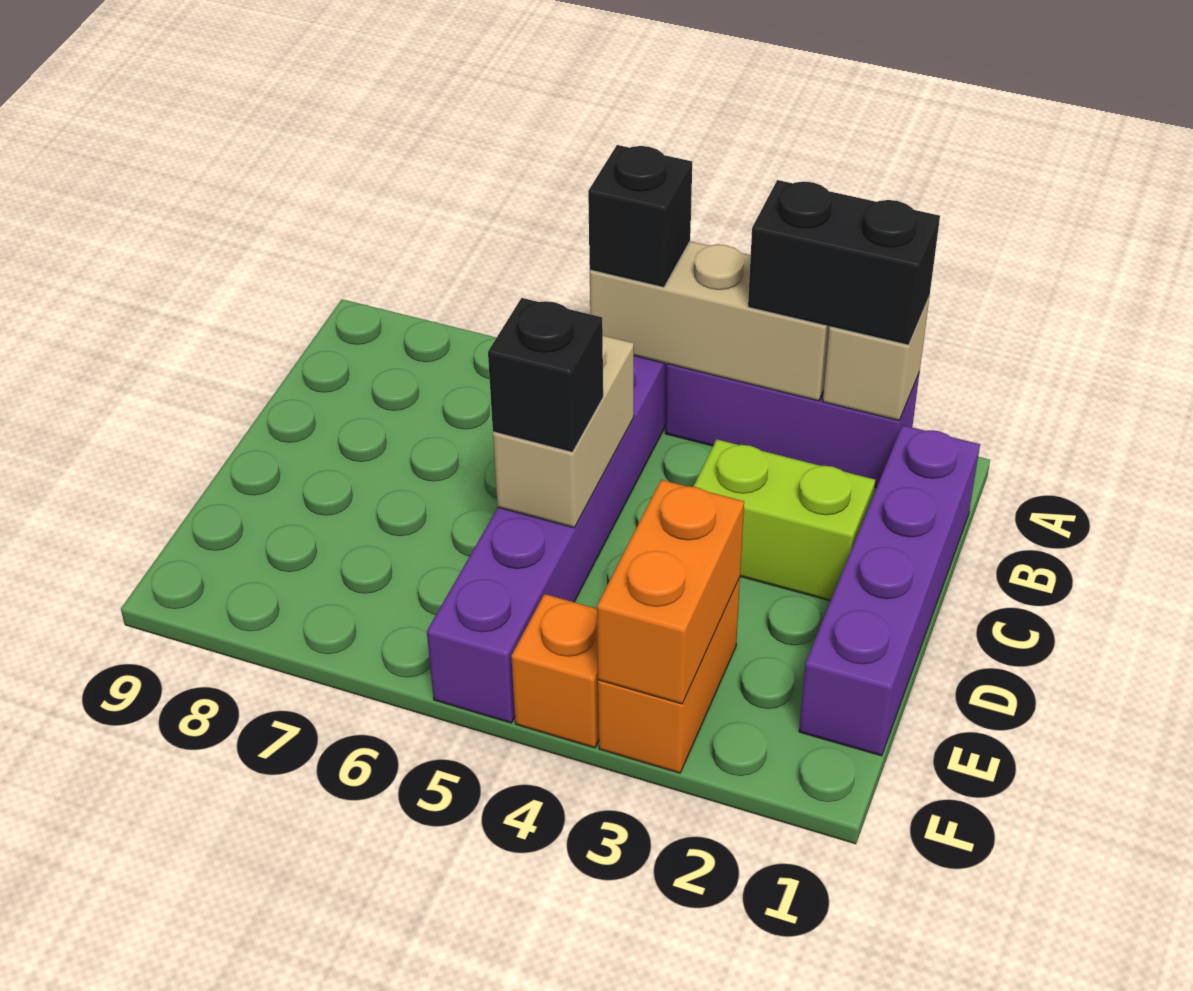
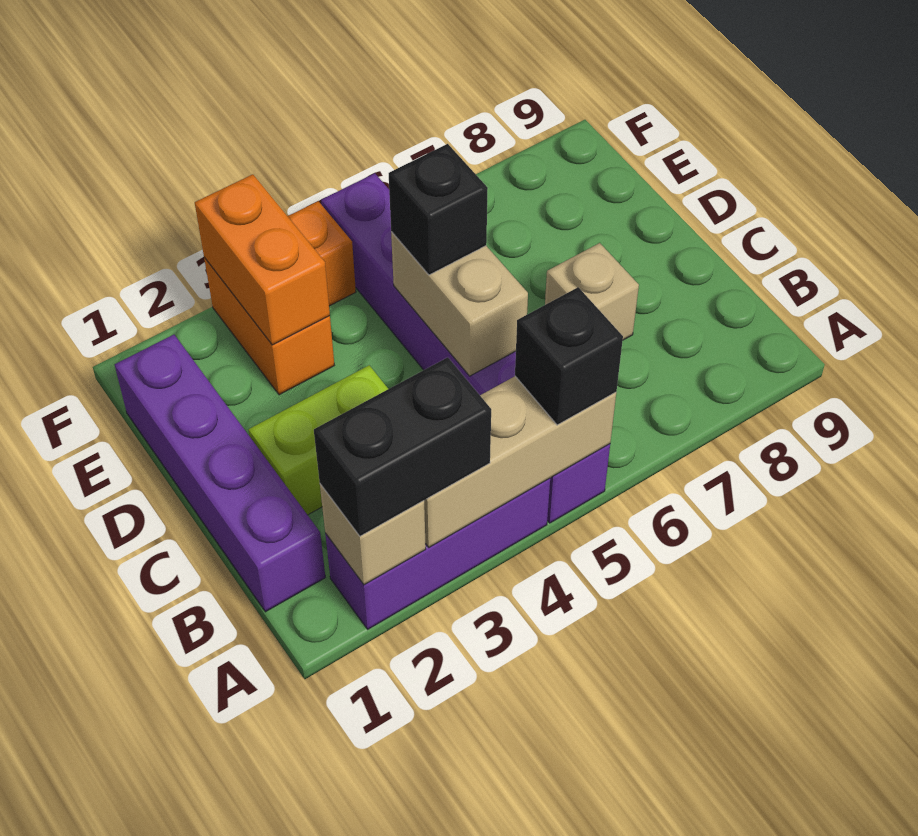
none -> tan 1x1 brick [545,243,639,340]

